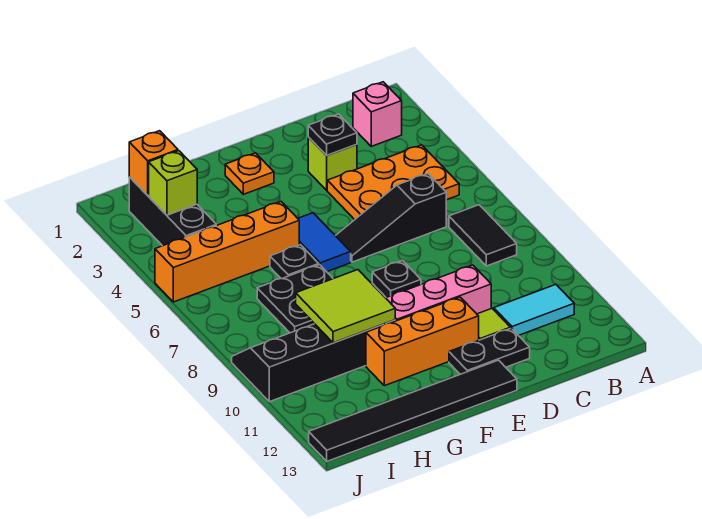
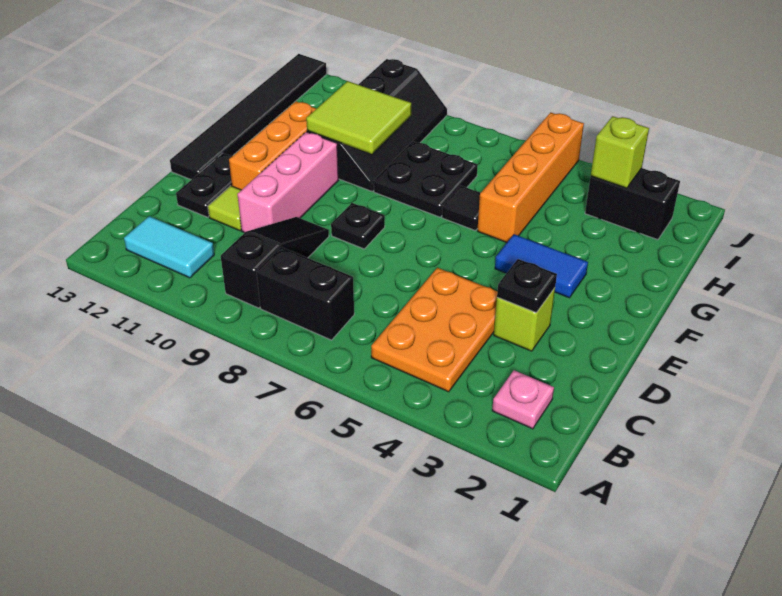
pink 1x1 brick [353,82,402,146] -> pink 1x1 plate [492,370,554,429]
black 1x2 tile [449,205,517,266] -> black 1x2 brick [257,247,354,340]
cyan 1x2 tile [494,285,574,336] -> cyan 1x2 tile turned to [124,216,214,278]
black 1x3 slope [336,174,446,262] -> black 1x3 slope moved to [221,217,329,308]
orange 1x1 plate [225,153,274,194] -> none
blue 1x2 tile [298,213,351,272] -> blue 1x2 tile moved to [495,234,588,298]
black 1x1 plate [270,245,319,279] -> black 1x1 tile [442,186,480,231]
black 1x3 brick [129,177,216,246] -> black 1x2 brick [585,168,680,240]
orange 1x1 brick [129,131,178,195] -> none

